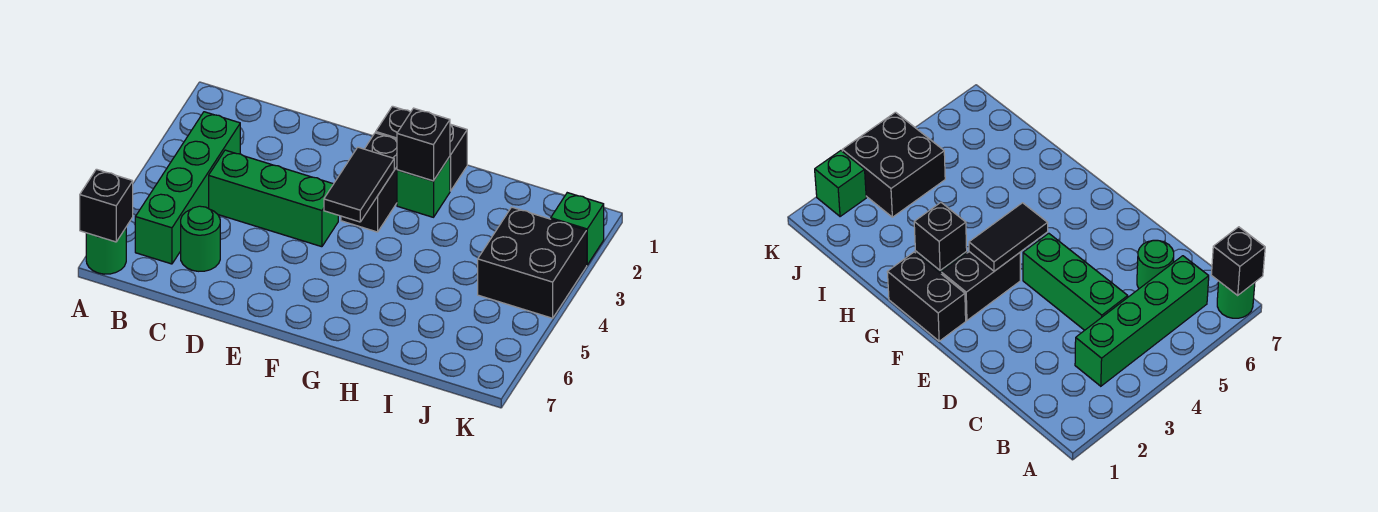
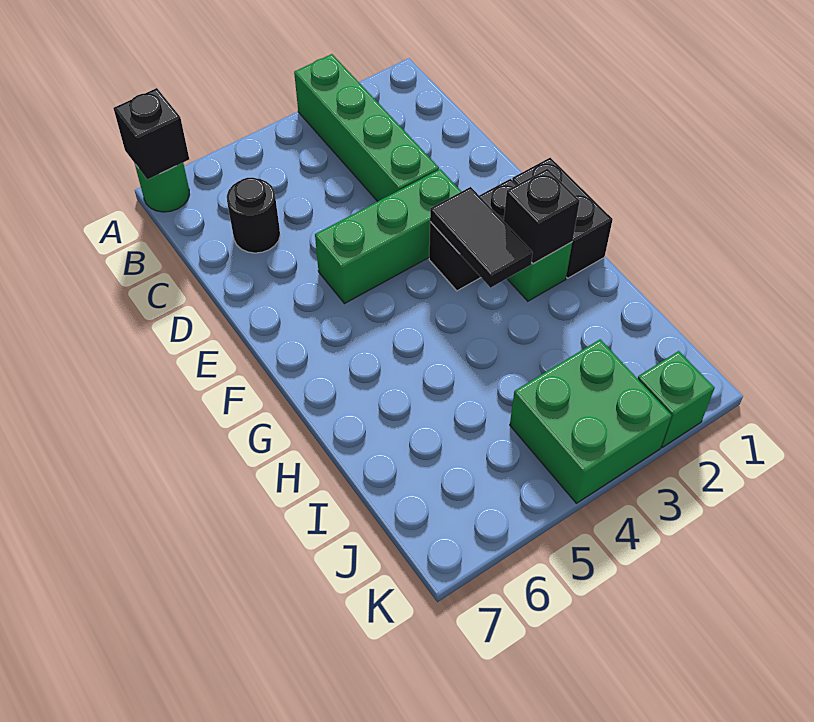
green 1x4 brick [135,112,240,264] -> green 1x4 brick turned to [294,54,439,201]
green 1x3 brick [208,150,338,247] -> green 1x3 brick turned to [315,169,461,304]
green 1x1 round brick [181,206,220,271] -> black 1x1 round brick [227,178,280,253]
black 1x2 tile [324,147,394,222] -> black 1x2 tile turned to [430,187,533,288]
black 2x2 brick [478,207,587,318] -> green 2x2 brick [510,339,672,503]

